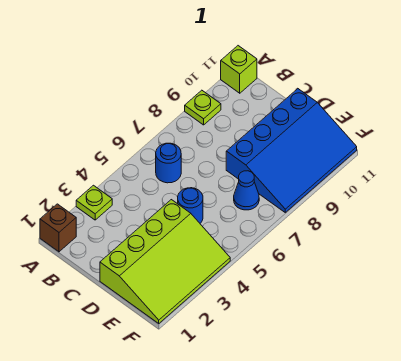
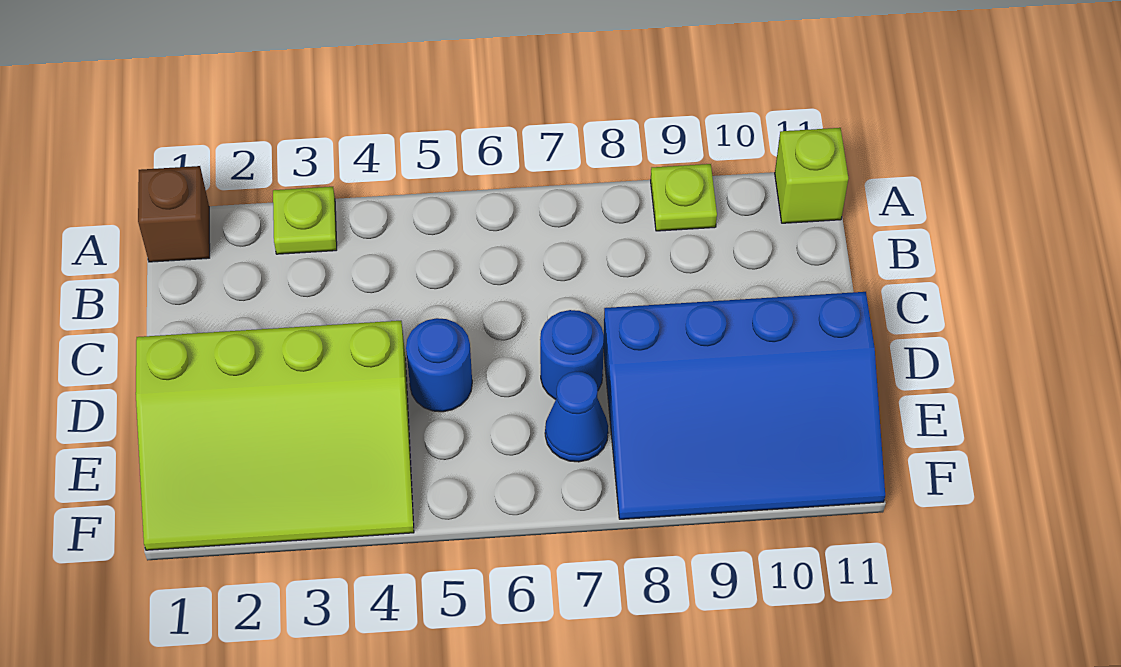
blue 1x1 round brick [156,143,181,183] -> blue 1x1 round brick moved to [540,310,604,399]

